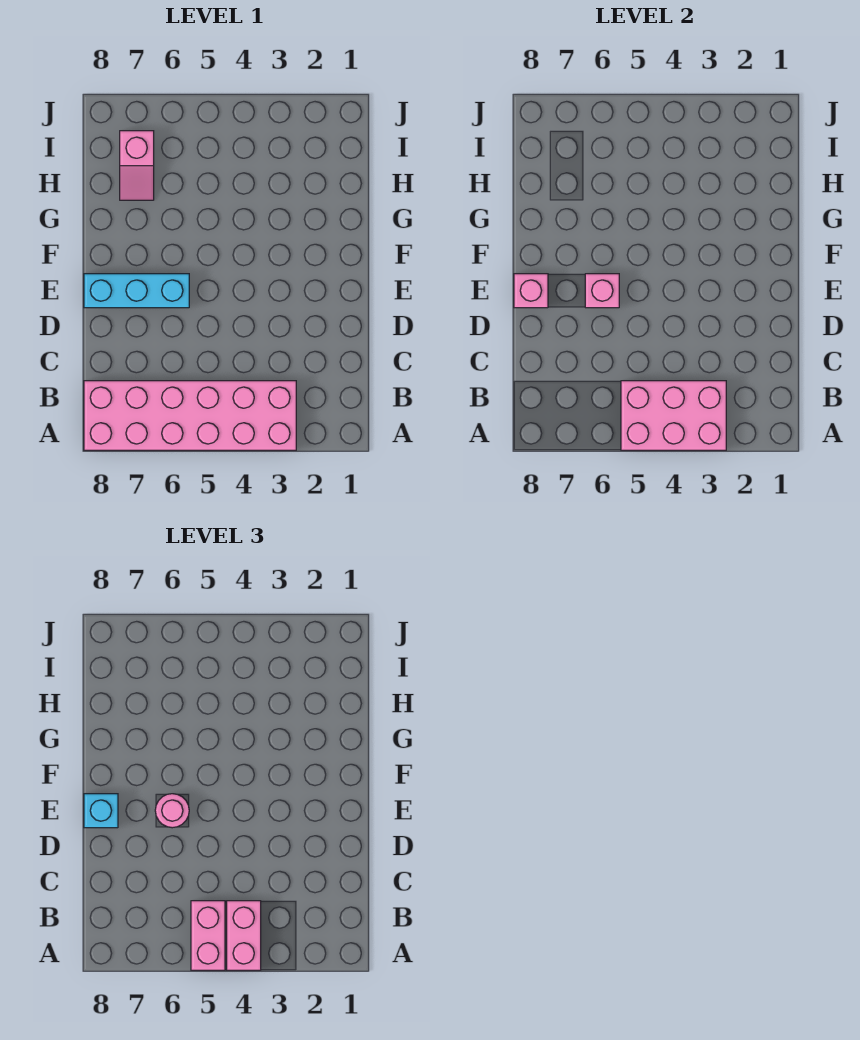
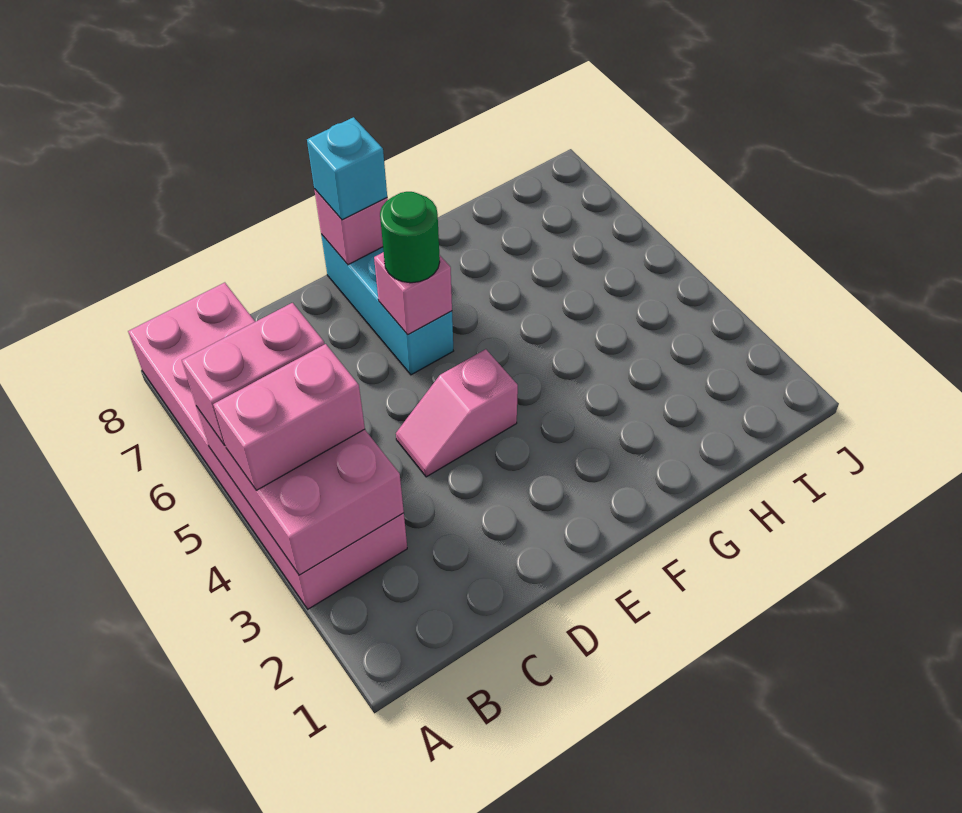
pink 1x1 round brick [155,794,189,828] -> green 1x1 round brick [380,192,440,283]
pink 1x2 slope [120,131,154,200] -> pink 1x2 slope moved to [396,349,518,477]

